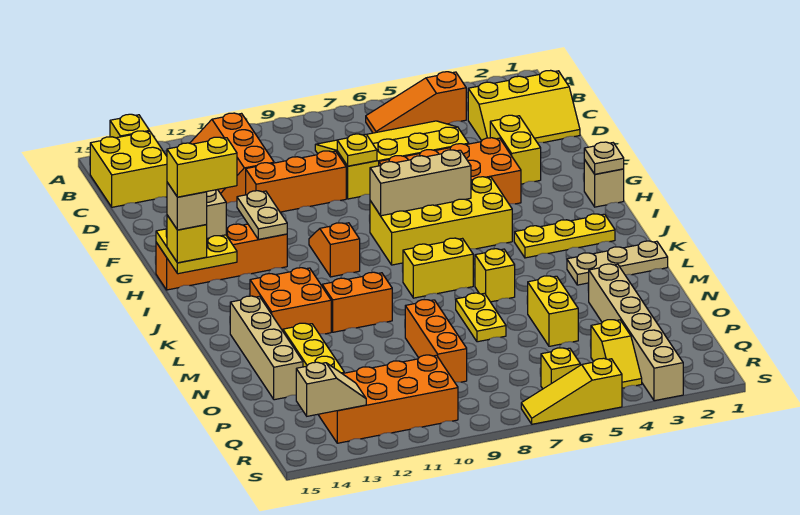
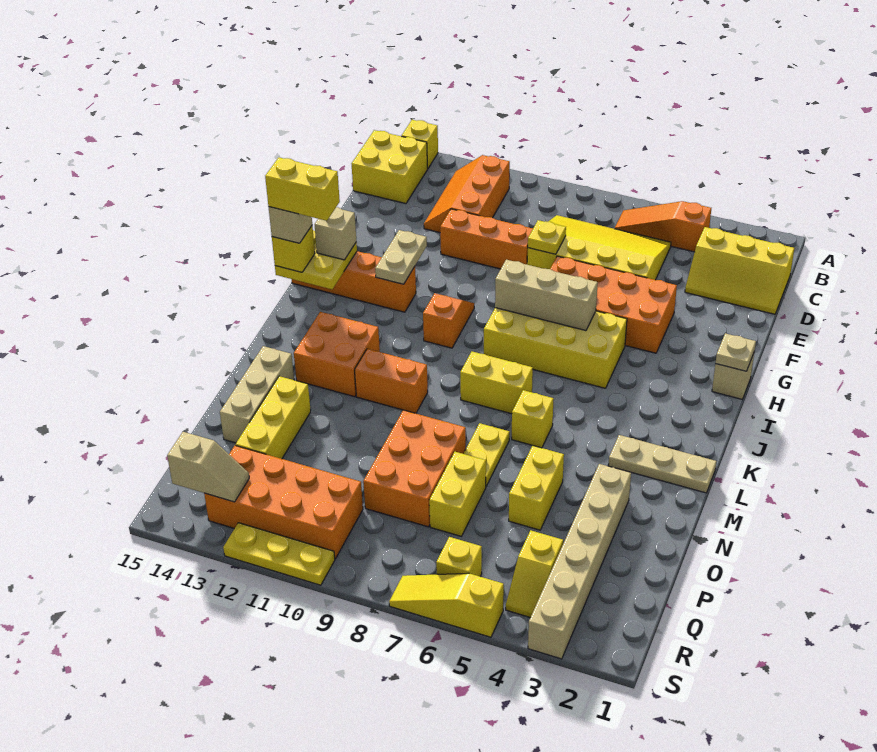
yellow 1x2 brick [490,115,541,184] -> yellow 1x2 brick moved to [429,452,486,536]
yellow 1x3 plate [514,214,615,258] -> yellow 1x3 plate moved to [223,523,335,585]
tan 1x4 brick [230,296,303,400] -> tan 1x3 brick [220,346,294,443]
orange 1x3 brick [405,300,467,382] -> orange 2x3 brick [363,410,466,527]

